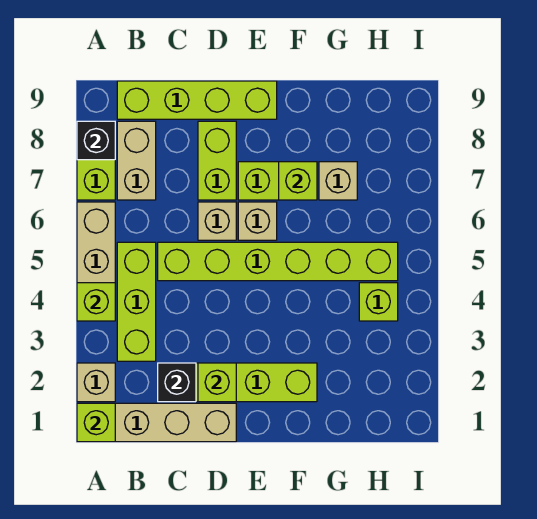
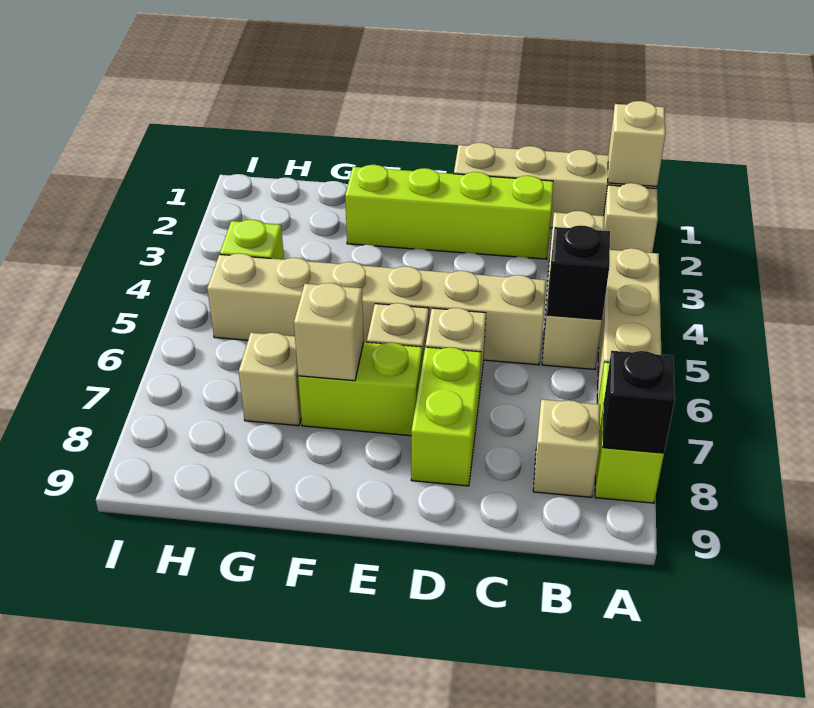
lime 1x1 brick [77,403,115,442] -> tan 1x1 brick [608,101,666,186]
lime 1x1 brick [77,283,115,321] -> none
lime 1x3 brick [117,242,156,361] -> tan 1x3 brick [542,211,604,369]
tan 1x2 brick [117,121,156,200] -> tan 1x1 brick [533,399,600,497]
lime 1x4 brick [117,81,277,119] -> none
black 1x1 brick [158,363,196,402] -> black 1x1 brick moved to [547,225,610,320]
lime 1x6 brick [158,242,398,281] -> tan 1x6 brick [207,253,547,365]
lime 1x1 brick [198,363,236,402] -> none
lime 1x1 brick [279,162,317,200] -> tan 1x1 brick [294,283,364,381]

